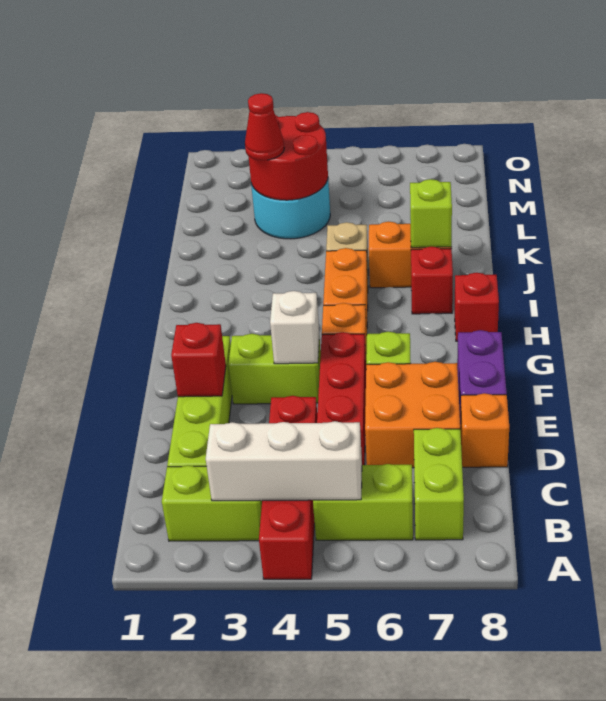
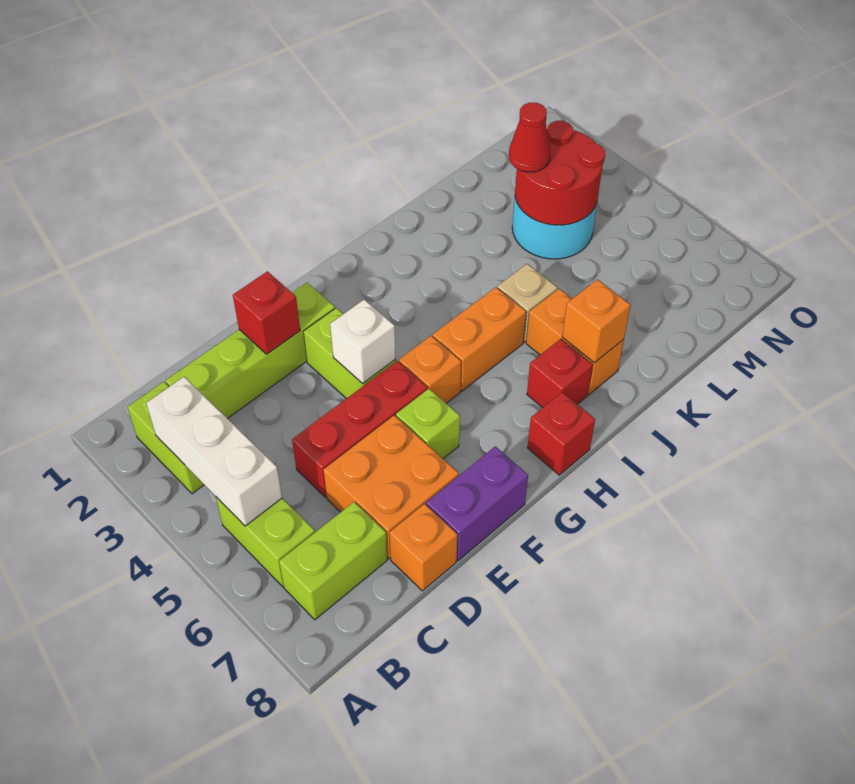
red 1x4 brick [259,396,317,579] -> none
lime 1x1 brick [410,179,452,248] -> orange 1x1 brick [562,280,631,363]

